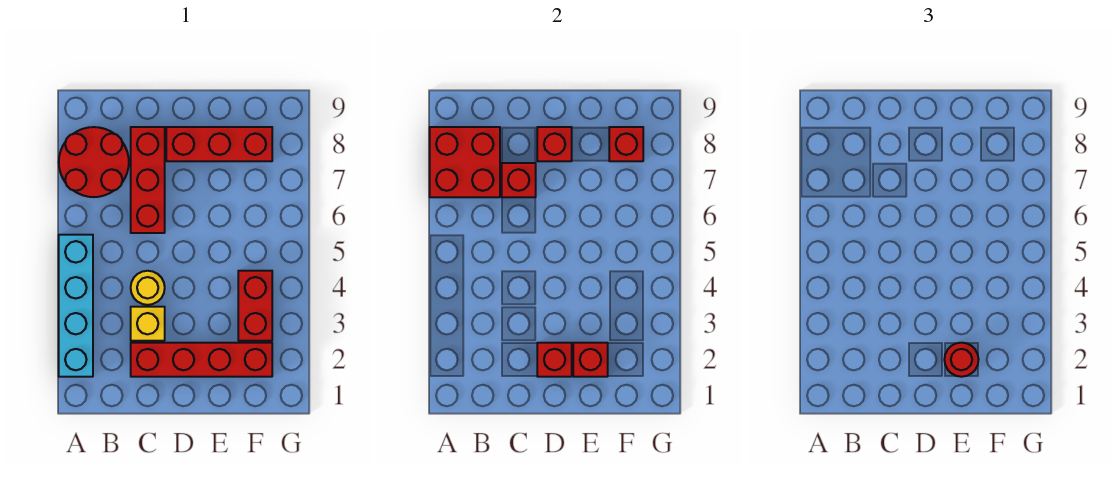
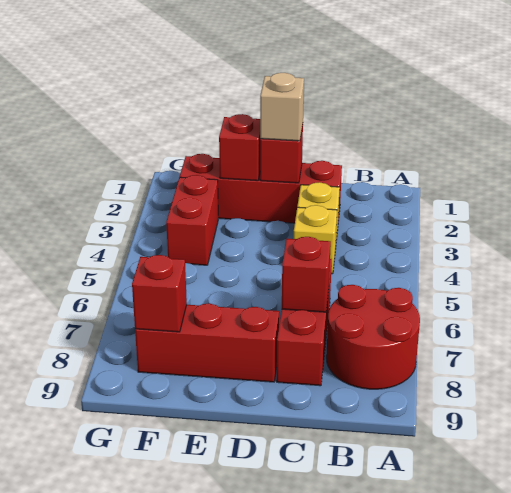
cyan 1x4 brick [59,235,93,377] -> none
red 2x2 brick [430,127,500,197] -> none
yellow 1x1 round brick [131,271,165,305] -> yellow 1x1 brick [294,205,337,274]
none -> tan 1x1 brick [260,73,304,141]
red 1x1 brick [537,127,572,161] -> none
red 1x1 round brick [944,343,979,377] -> none

